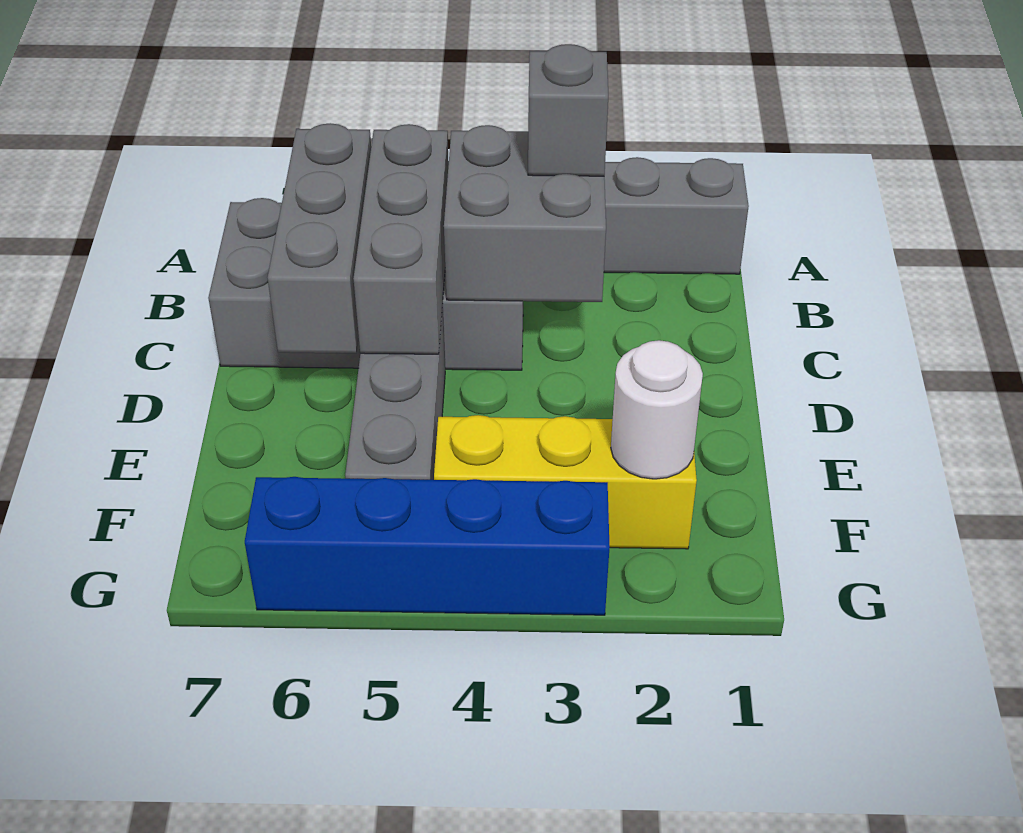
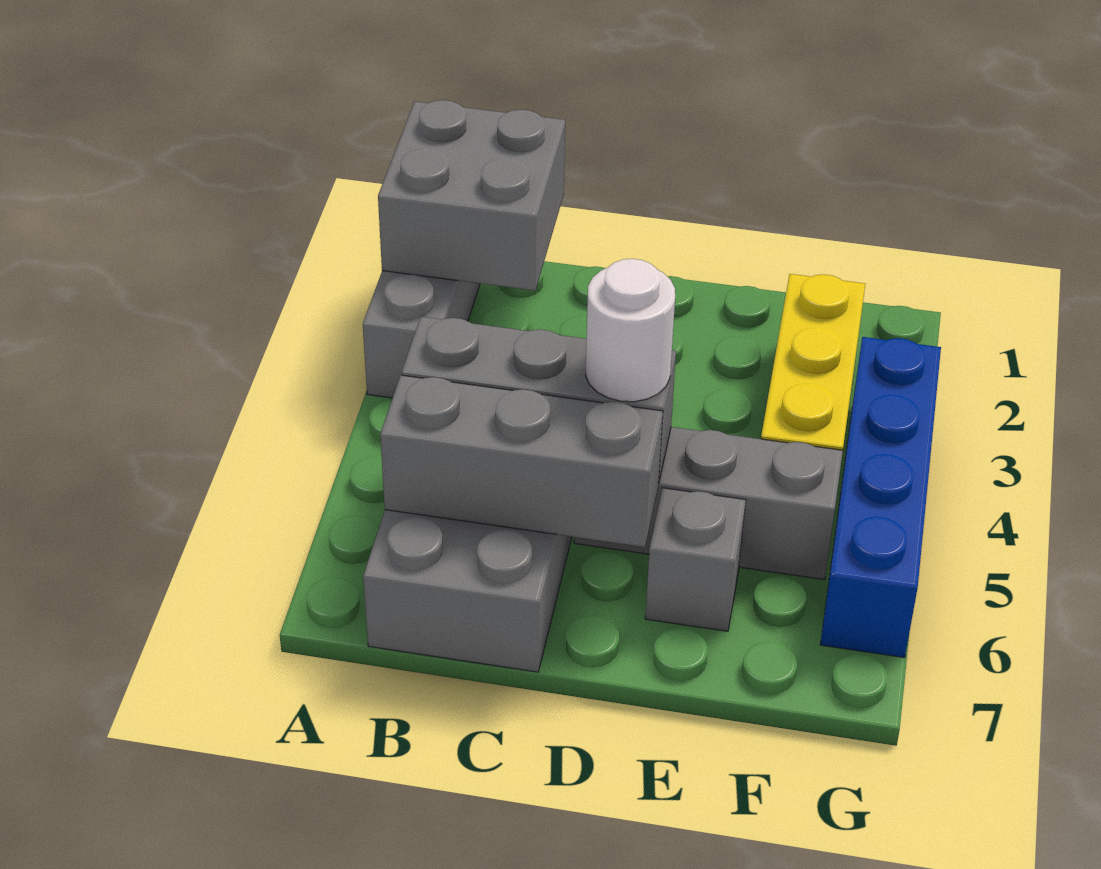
grey 2x2 brick [444,125,606,302] -> grey 2x2 brick moved to [378,100,565,291]
grey 1x1 brick [528,44,608,176] -> grey 1x1 brick moved to [645,488,746,631]
white 1x1 round brick [611,340,703,479] -> white 1x1 round brick moved to [586,259,675,402]

